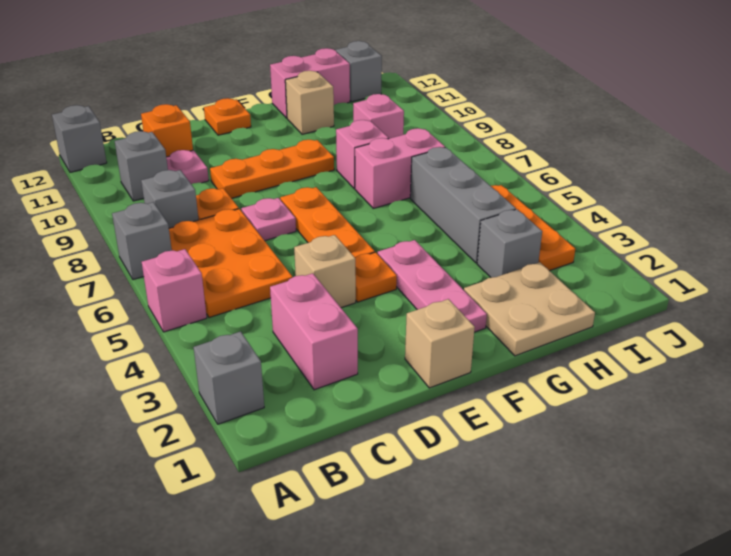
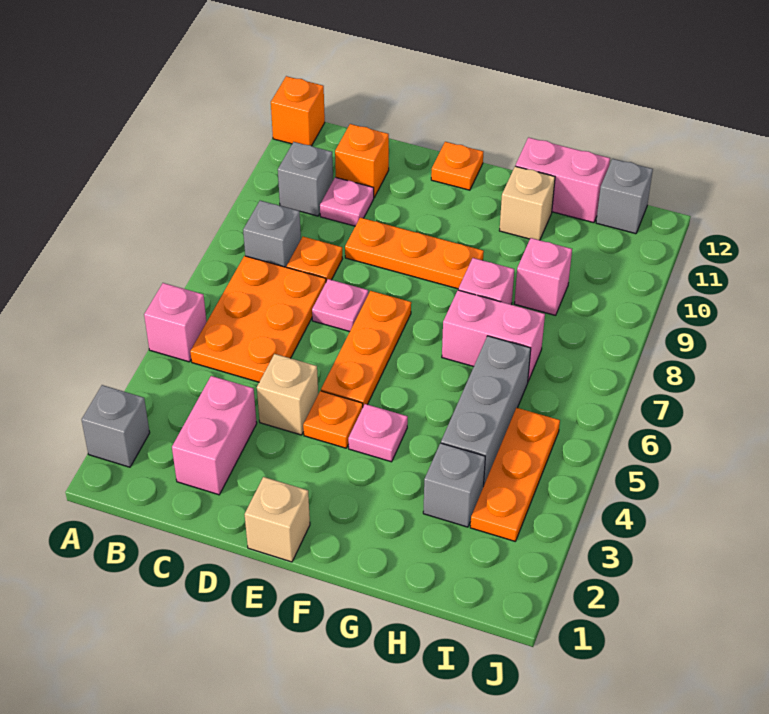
grey 1x1 brick [112,202,172,280] -> none
grey 1x1 brick [52,105,107,172] -> orange 1x1 brick [271,76,325,146]
pink 1x3 plate [378,240,487,332] -> pink 1x1 plate [348,404,408,462]
tan 2x2 plate [464,262,595,356] -> none

